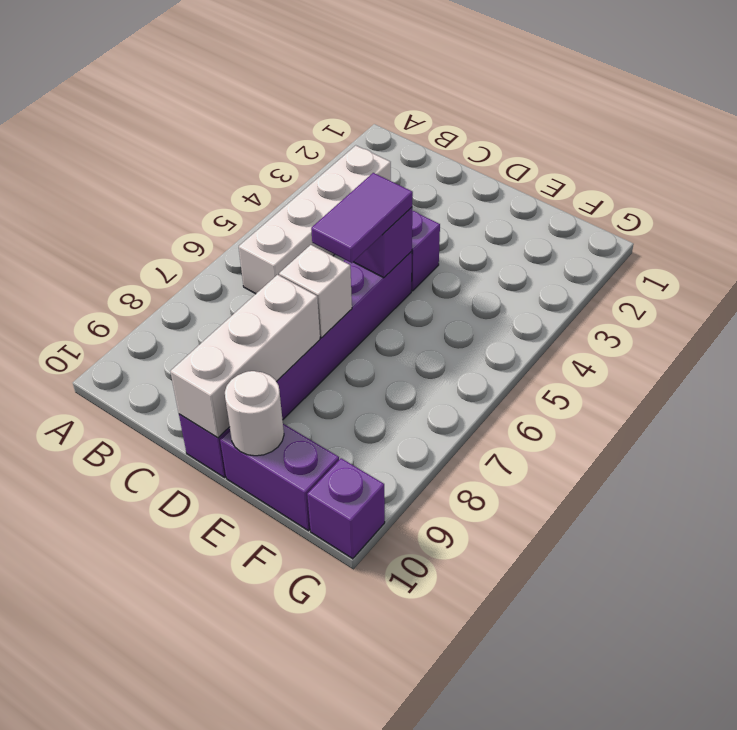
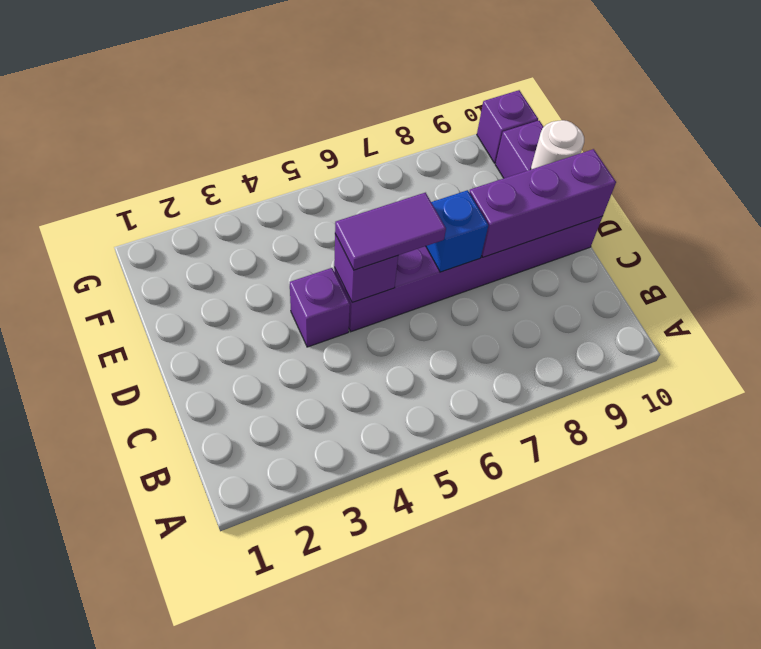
white 1x4 brick [239,145,391,294] -> none
white 1x1 brick [279,245,352,338] -> blue 1x1 brick [426,190,488,272]
white 1x3 brick [170,275,320,438] -> purple 1x3 brick [469,149,616,257]

